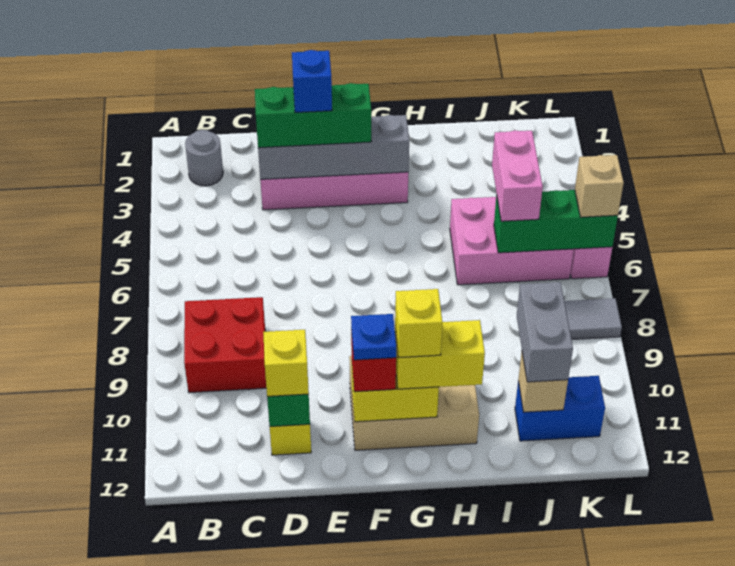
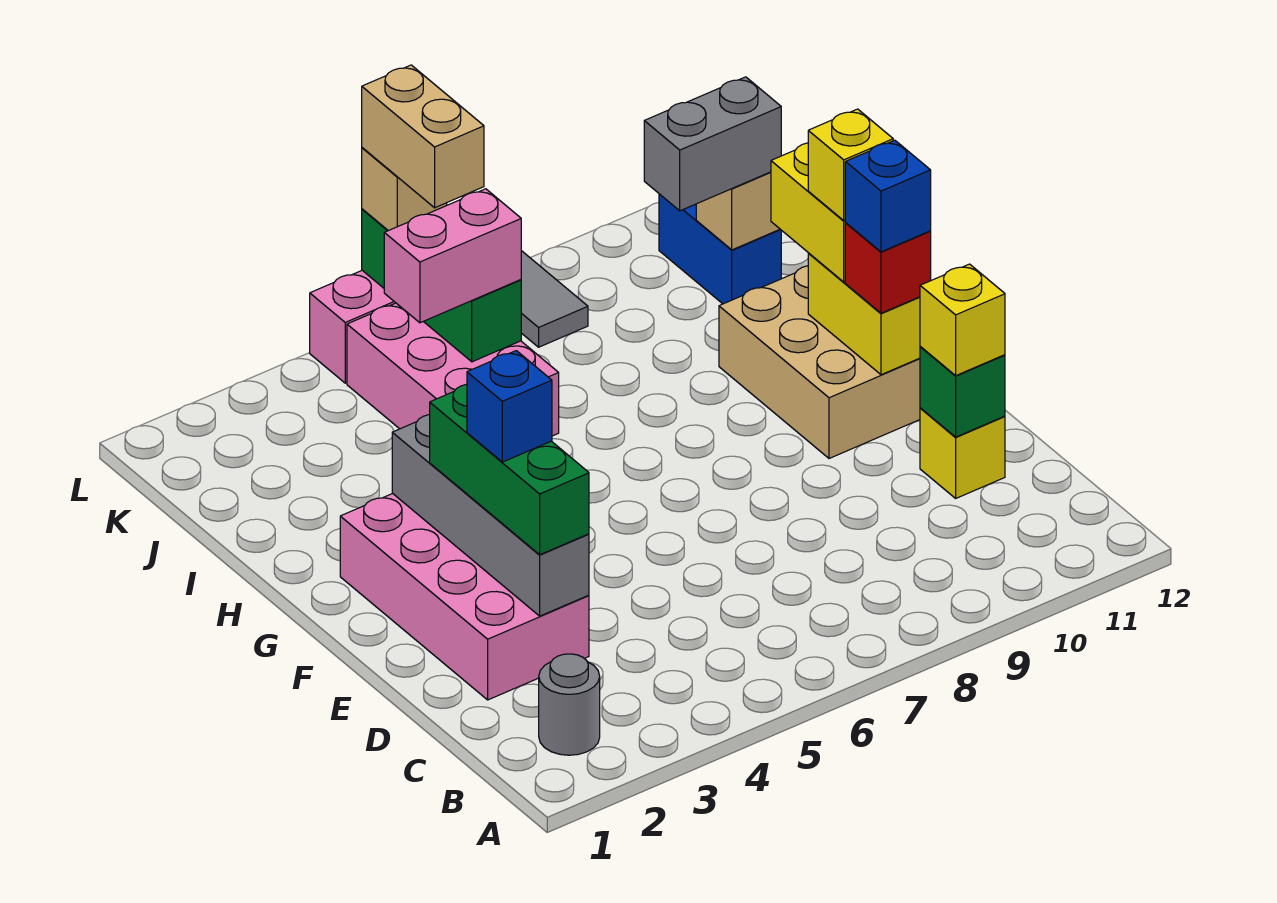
red 2x2 brick [184,297,266,393] -> none
blue 1x1 plate [351,314,396,360] -> blue 1x1 brick [845,140,931,252]
none -> tan 1x2 brick [362,65,484,208]

